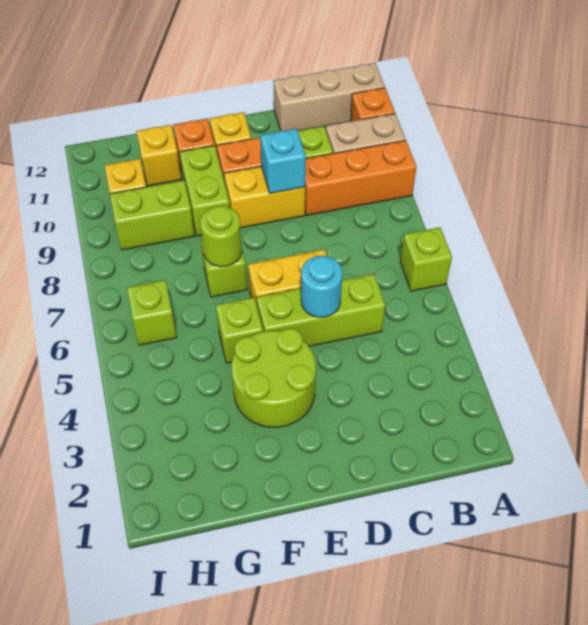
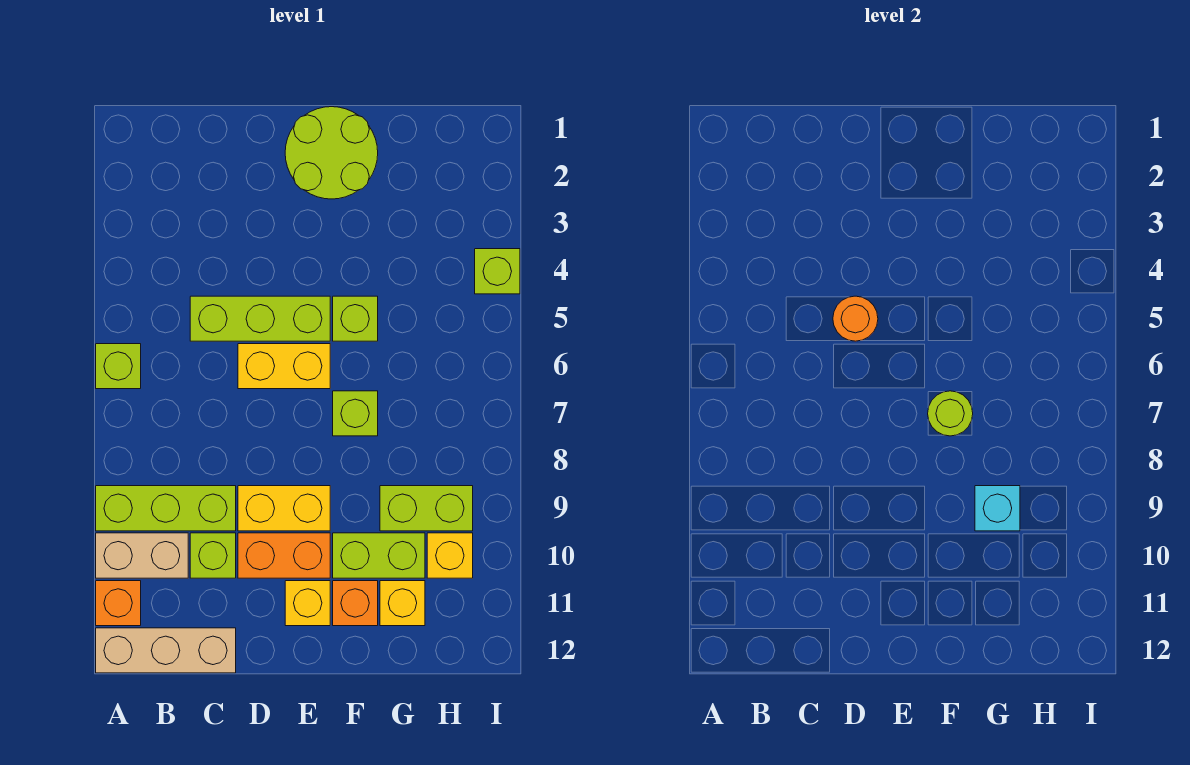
orange 1x3 brick [305,140,416,215] -> lime 1x3 brick [96,486,236,531]
cyan 1x1 round brick [301,256,343,317] -> orange 1x1 round brick [833,296,878,341]
cyan 1x1 brick [260,129,306,193] -> cyan 1x1 brick moved to [975,486,1020,531]
lime 2x2 round brick [231,329,316,427] -> lime 2x2 round brick moved to [285,107,378,199]
lime 1x2 brick [180,145,230,236] -> lime 1x2 brick turned to [333,533,425,578]
lime 1x1 brick [127,280,177,345] -> lime 1x1 brick moved to [475,249,520,294]

